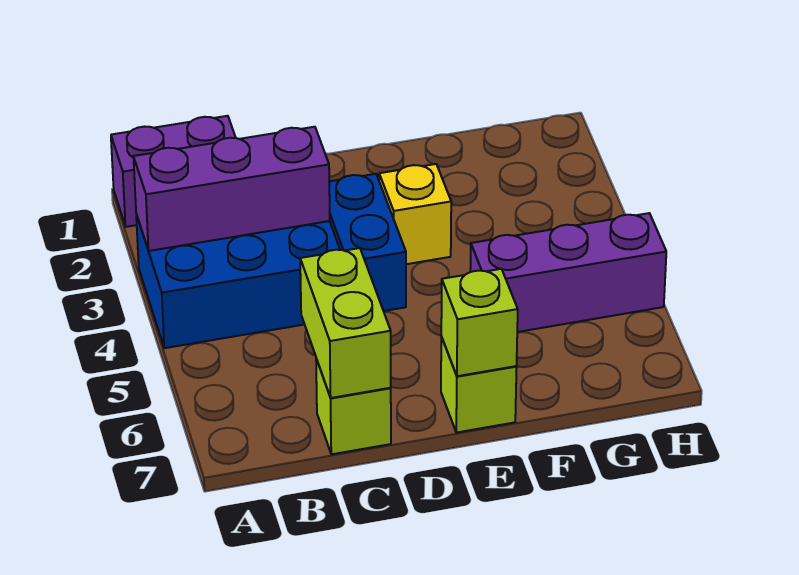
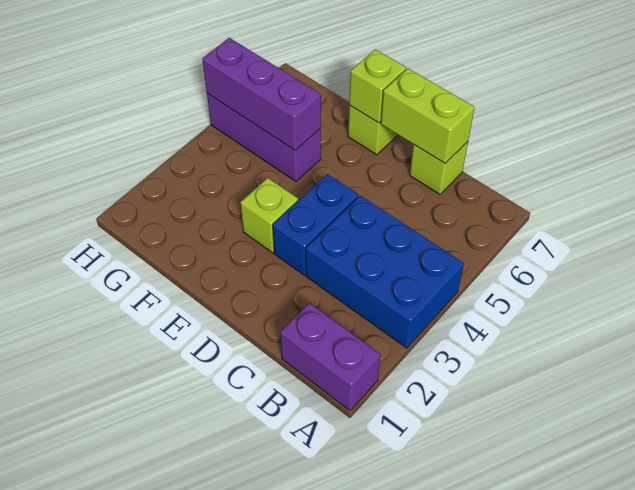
purple 1x3 brick [133,127,330,251] -> purple 1x3 brick moved to [202,38,321,150]
lime 1x2 brick [300,248,391,398] -> lime 1x2 brick turned to [381,68,475,163]
yellow 1x1 brick [379,164,451,264] -> lime 1x1 brick [240,178,298,253]

